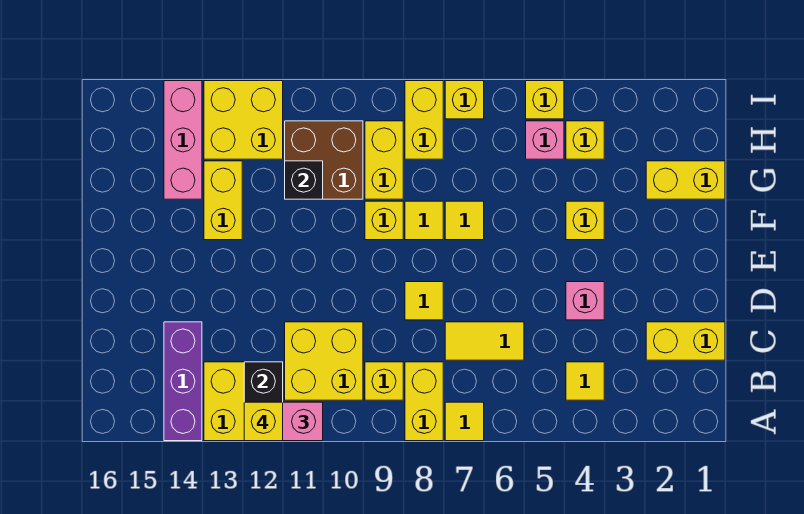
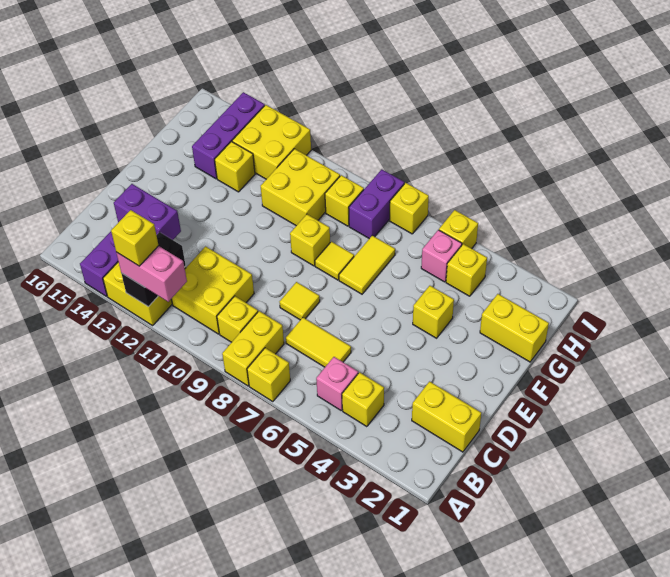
yellow 1x1 tile [445,402,484,441] -> yellow 1x1 brick [247,348,290,402]
yellow 1x1 tile [566,362,604,400] -> yellow 1x1 brick [342,372,384,427]
none -> purple 1x2 brick [114,184,181,240]
pink 1x1 brick [566,282,604,320] -> pink 1x1 brick moved to [316,357,358,410]
yellow 1x1 tile [445,201,484,240] -> yellow 1x2 tile [339,236,395,294]
yellow 1x2 brick [204,161,242,240] -> yellow 1x1 brick [215,141,255,192]
yellow 1x2 brick [365,121,403,199] -> yellow 1x1 brick [325,175,364,226]
brown 2x2 brick [285,121,363,199] -> yellow 2x2 brick [261,149,340,226]
black 1x1 brick [285,161,323,199] -> none
pink 1x3 brick [164,81,202,199] -> purple 1x3 brick [192,92,265,179]
yellow 1x2 brick [405,81,443,159] -> purple 1x2 brick [349,169,404,239]

